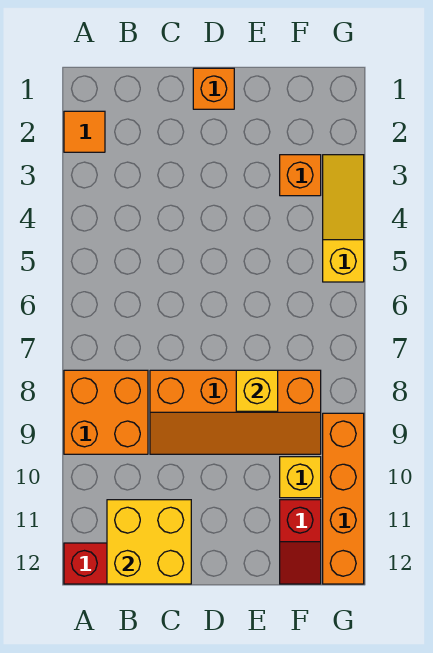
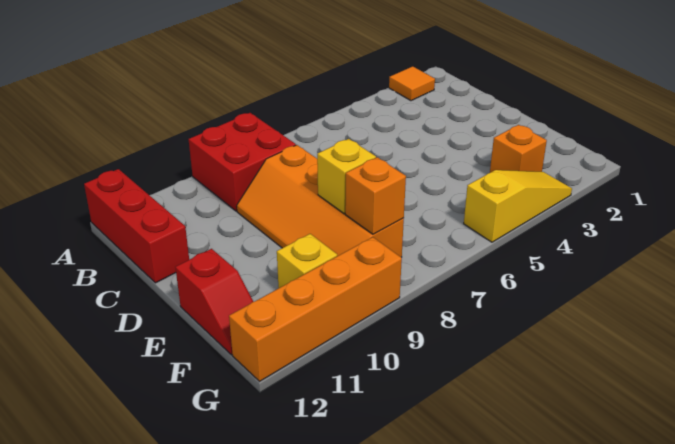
orange 2x2 brick [64,370,148,454] -> red 2x2 brick [189,113,296,211]
yellow 2x2 brick [107,500,191,584] -> none
orange 1x1 brick [193,68,234,109] -> orange 1x1 brick moved to [345,157,406,234]
red 1x2 slope [280,500,321,584] -> red 1x2 slope turned to [175,249,253,355]

